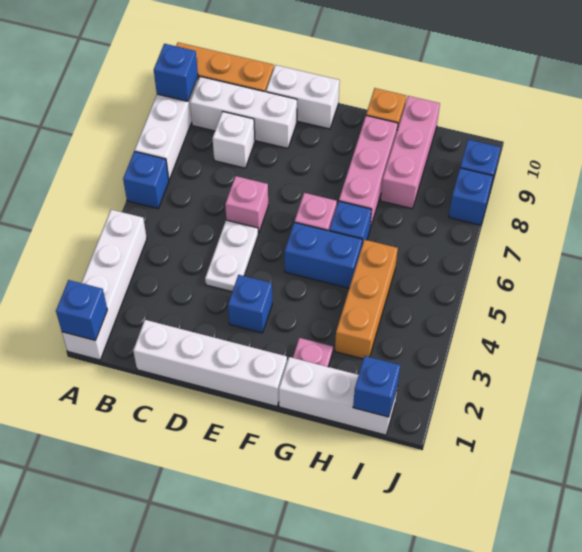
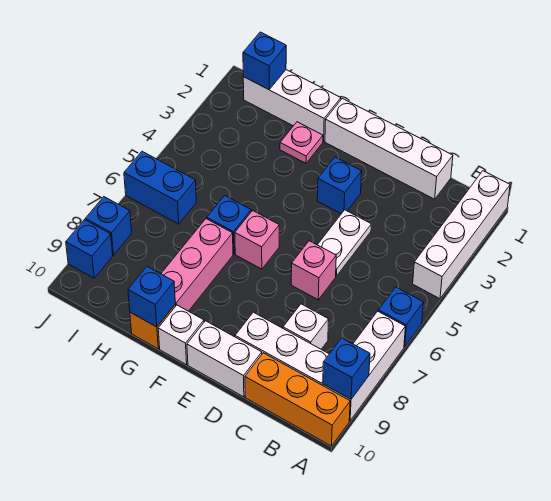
blue 1x1 brick [56,280,107,340] -> blue 1x1 brick moved to [128,267,175,327]
blue 1x2 brick [285,222,362,288] -> blue 1x2 brick moved to [124,151,196,224]
none -> white 1x1 brick [158,305,204,365]
orange 1x3 brick [335,240,398,359] -> none
pink 1x3 brick [381,96,440,209] -> none

